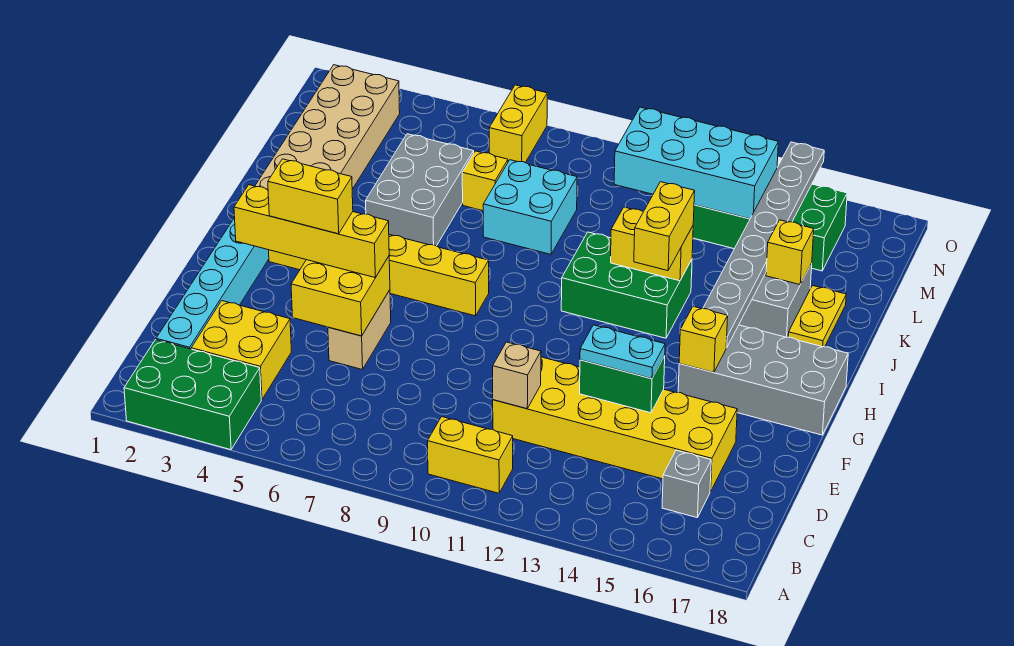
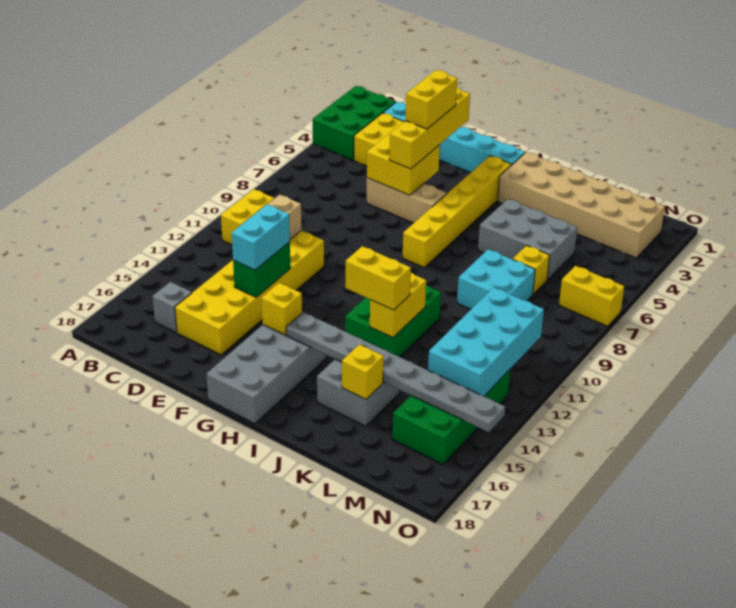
tan 1x2 brick [328,290,391,370] -> tan 1x3 brick [366,178,447,223]
cyan 1x2 plate [580,325,665,379] -> cyan 1x2 brick [232,204,290,270]
yellow 1x2 plate [788,286,846,347] -> none

